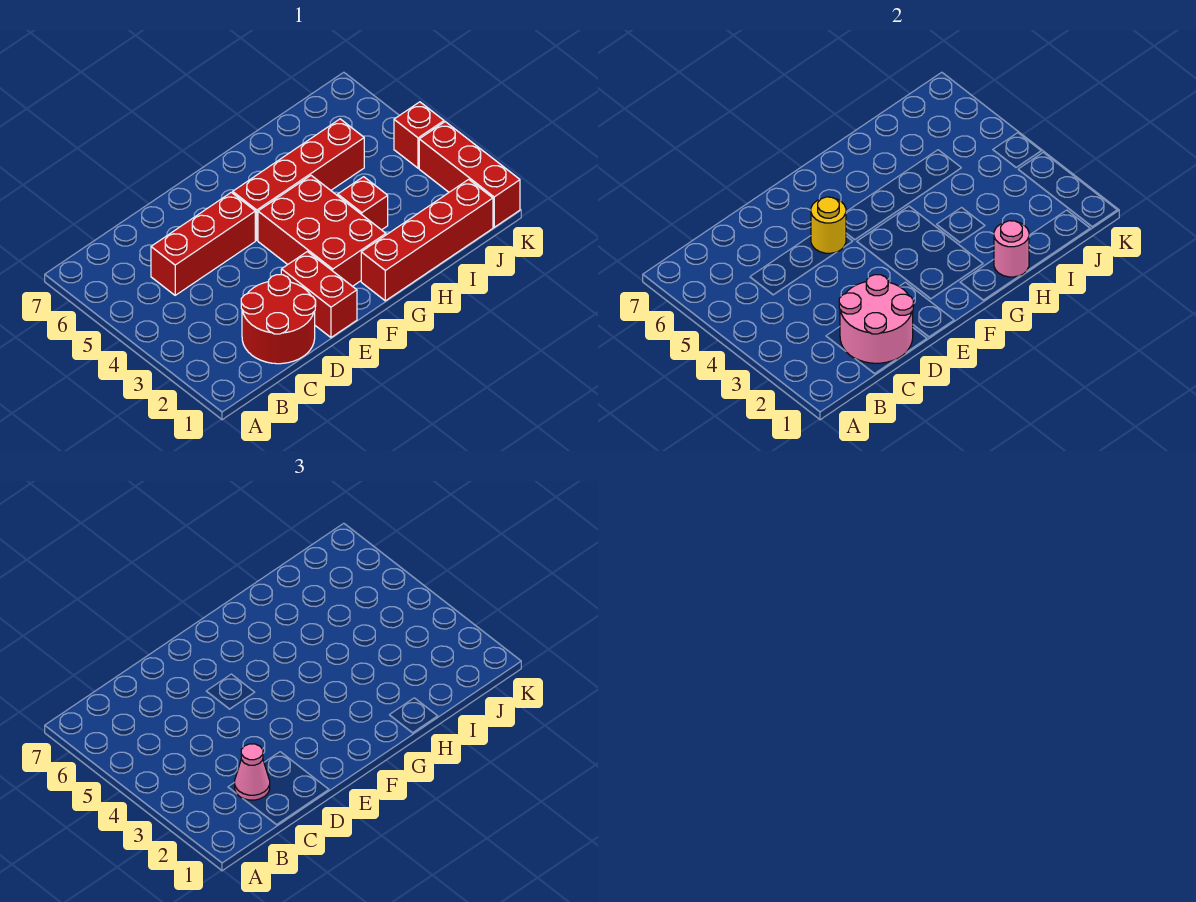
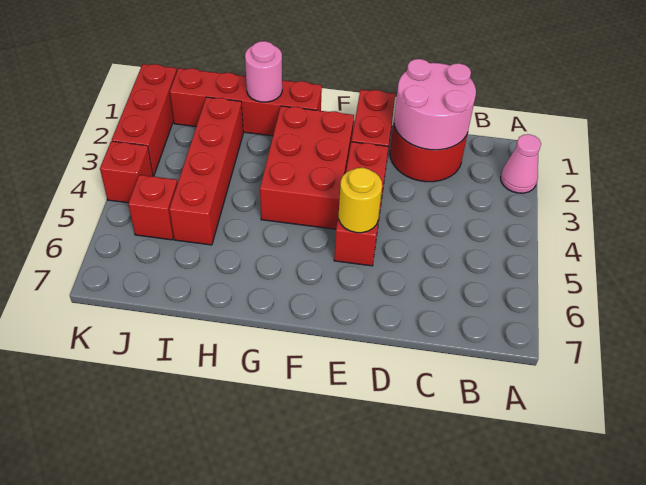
pink 1x1 cone [235,744,270,800] -> pink 1x1 cone moved to [501,134,541,193]
red 1x3 brick [151,192,255,295] -> red 1x3 brick turned to [334,142,388,266]
red 1x4 brick [233,119,364,240] -> red 1x4 brick turned to [169,97,243,245]
red 1x1 brick [338,177,388,230] -> red 1x1 brick moved to [128,175,178,240]

